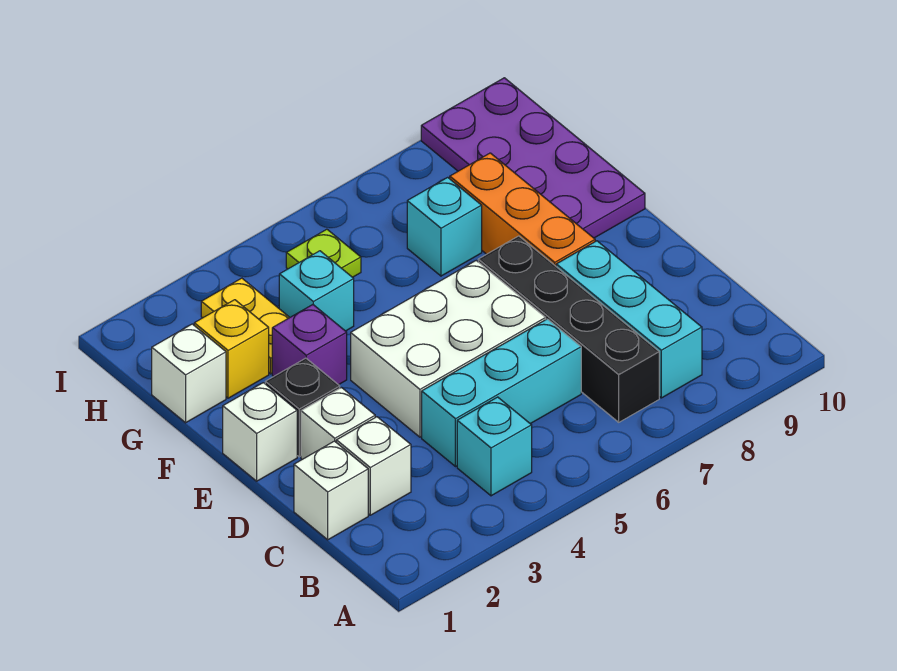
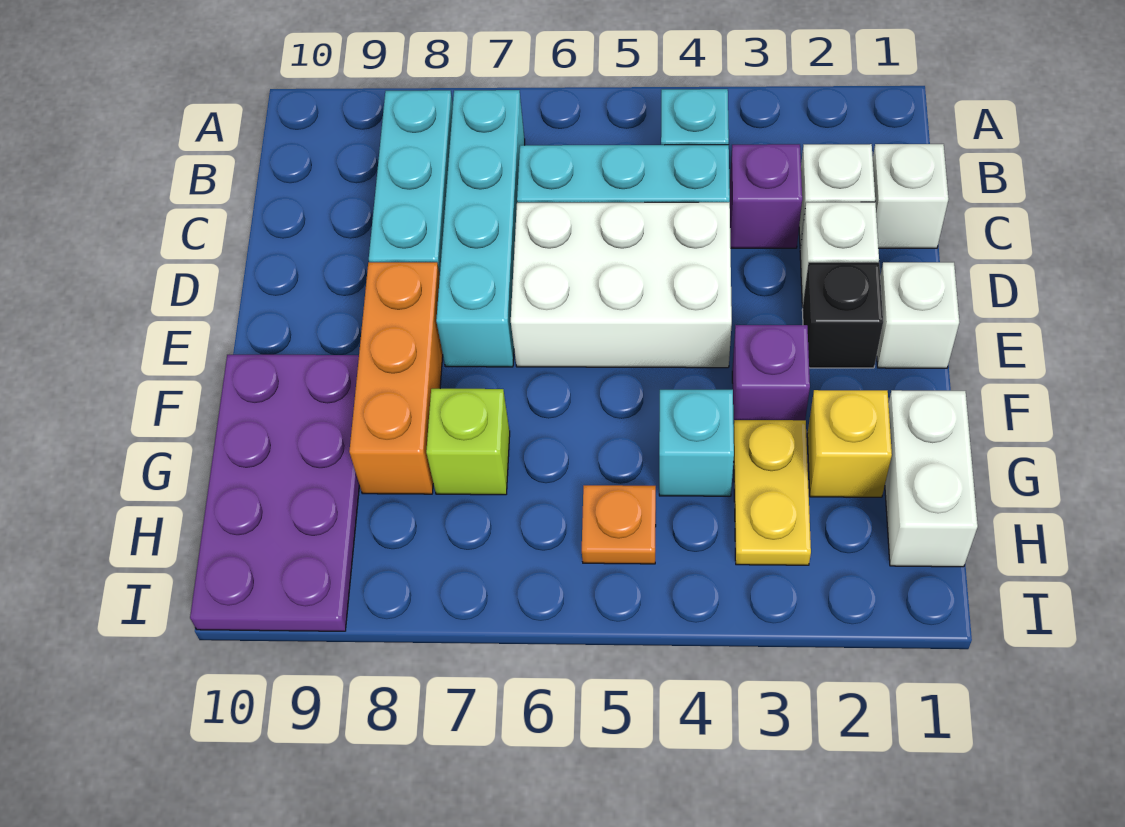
black 1x4 brick [478,236,659,422] -> cyan 1x4 brick [436,90,525,367]
none -> purple 1x1 brick [730,144,802,248]
white 1x1 brick [152,324,226,423] -> white 1x2 brick [885,390,978,567]
cyan 1x1 brick [407,177,482,276] -> lime 1x1 brick [426,389,510,495]
lime 1x1 plate [286,229,361,277] -> orange 1x1 plate [582,485,656,564]

